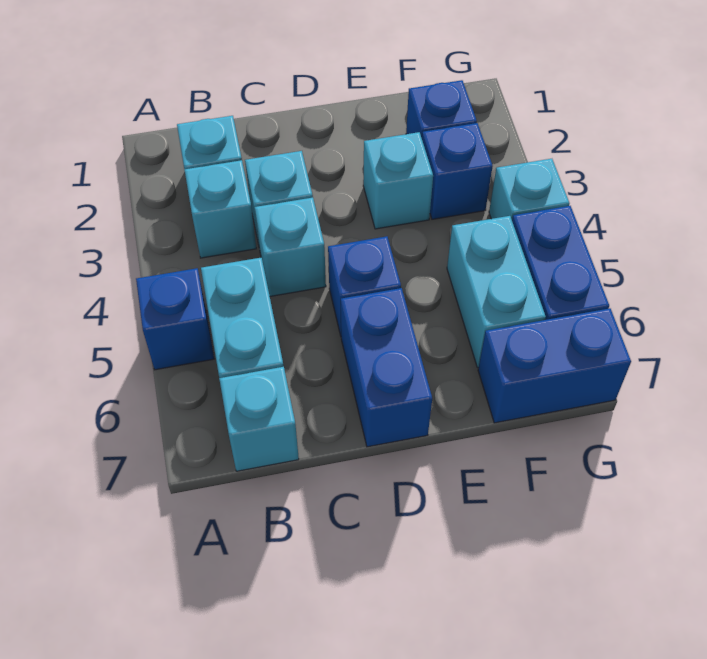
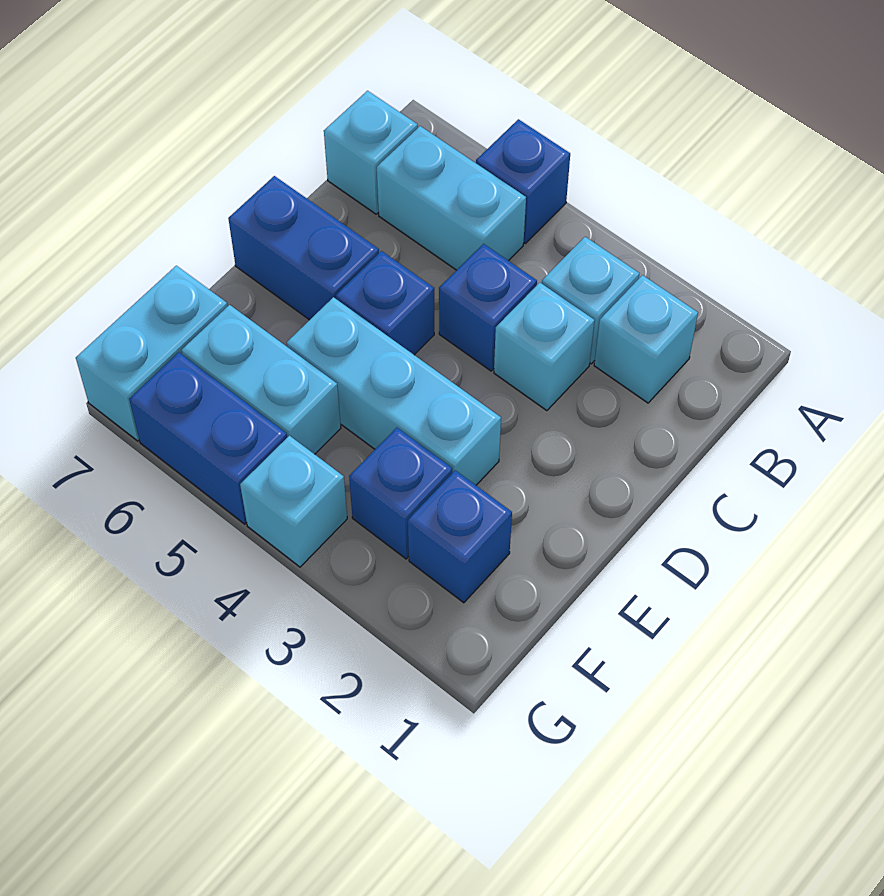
cyan 1x1 brick [255,198,326,296] -> blue 1x1 brick [439,244,537,371]
cyan 1x1 brick [363,132,433,229] -> cyan 1x3 brick [287,297,501,485]
blue 1x2 brick [478,308,631,423] -> cyan 1x2 brick [76,266,228,441]

